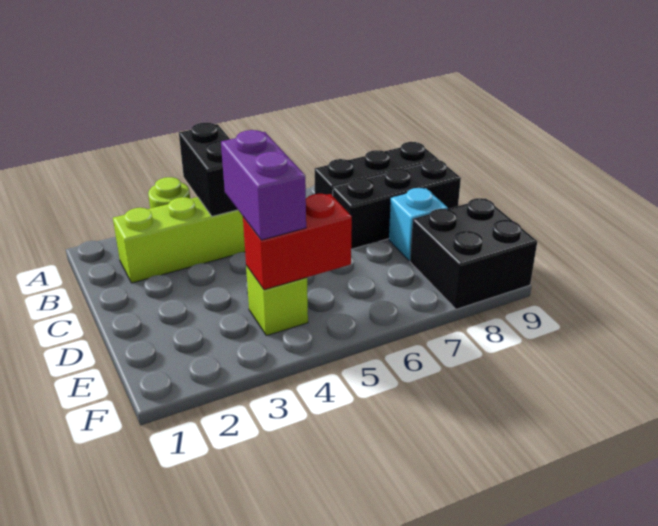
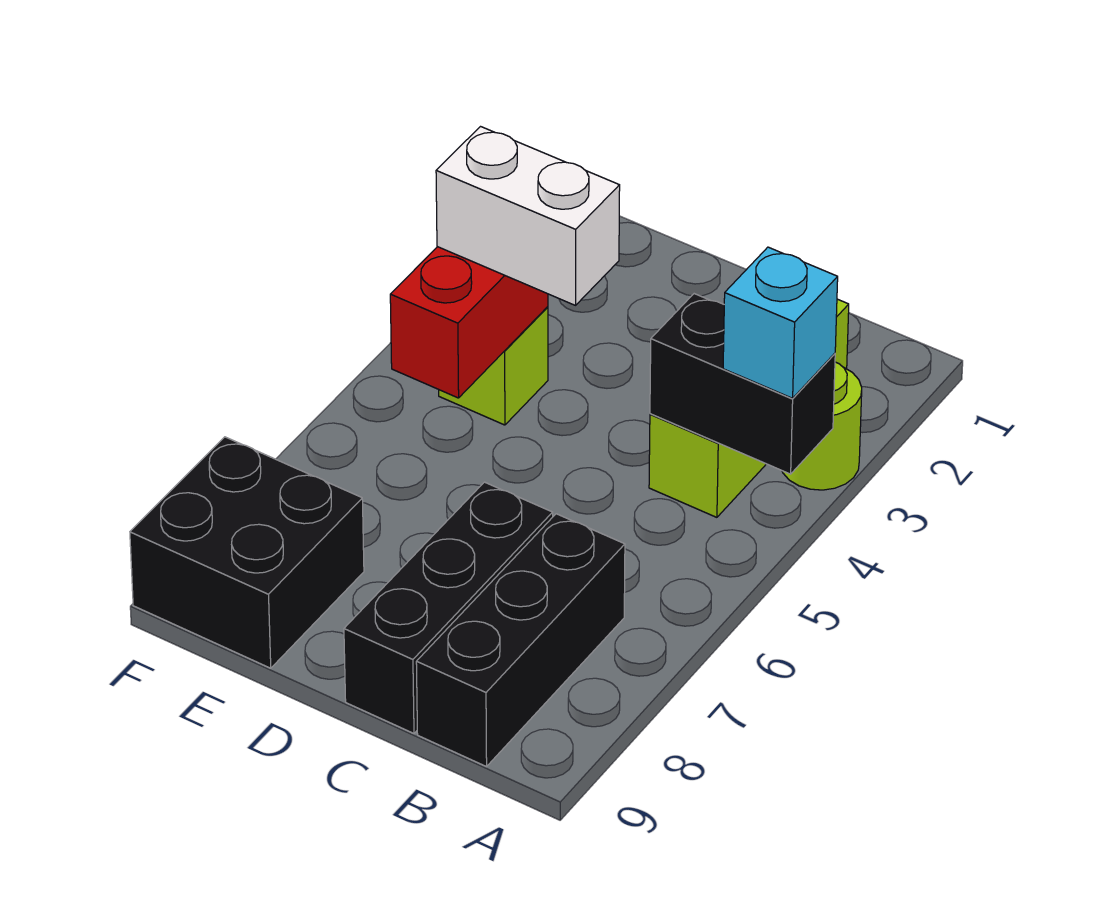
purple 1x2 brick [221,130,306,240] -> white 1x2 brick [436,127,620,305]
cyan 1x1 brick [389,188,448,261] -> cyan 1x1 brick moved to [723,247,838,398]

